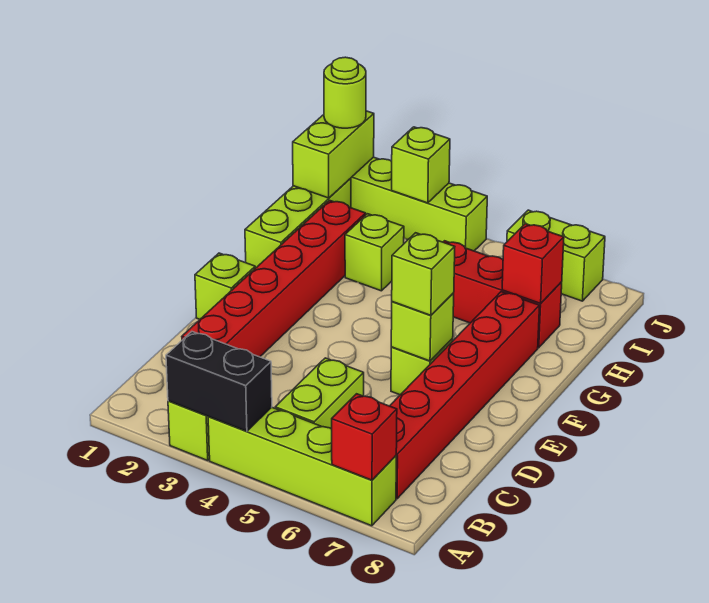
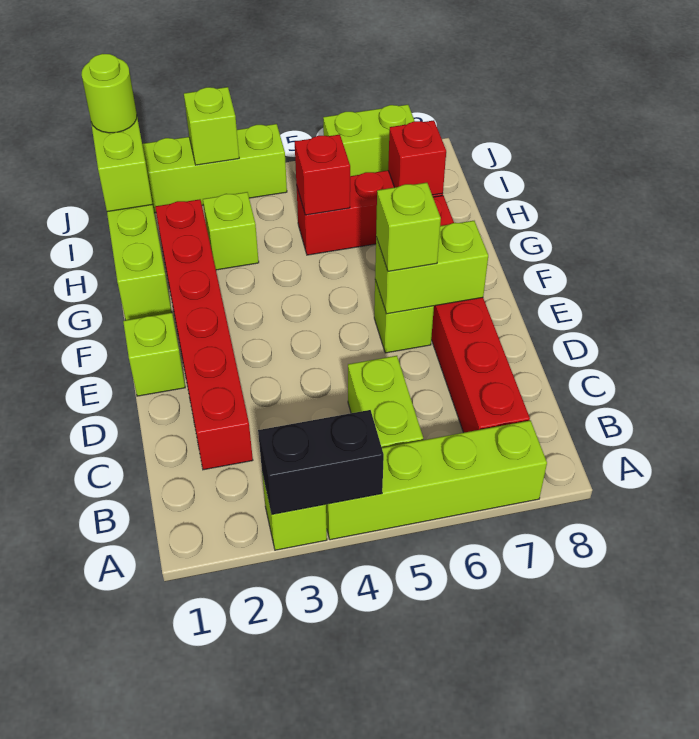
red 1x1 brick [332,394,397,480] -> red 1x1 brick moved to [295,134,350,215]
lime 1x1 brick [391,293,454,361] -> lime 1x2 brick [375,221,488,314]

